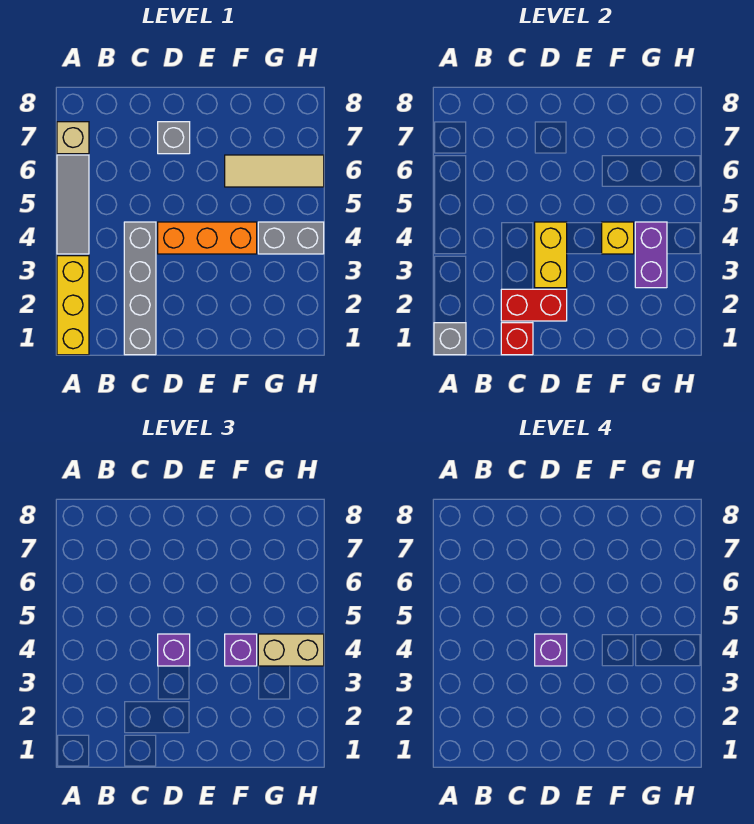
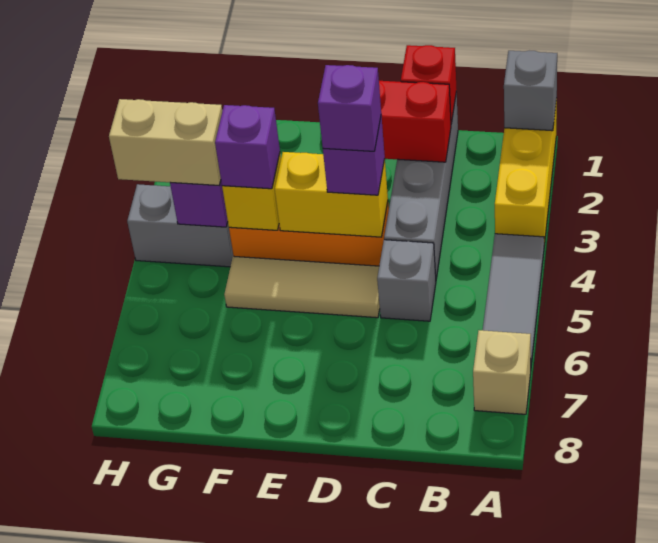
yellow 1x2 brick [535,222,567,288] -> yellow 1x2 brick turned to [275,152,388,237]
grey 1x1 brick [158,122,190,154] -> grey 1x1 brick moved to [377,240,436,321]
tan 1x3 tile [225,155,324,187] -> tan 1x3 tile moved to [224,256,380,318]

